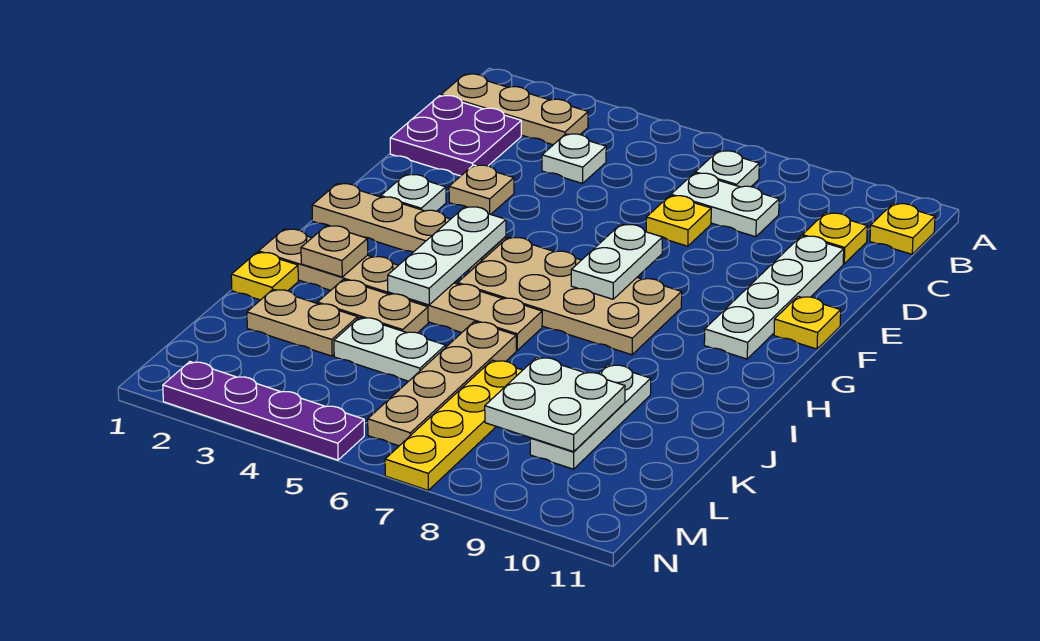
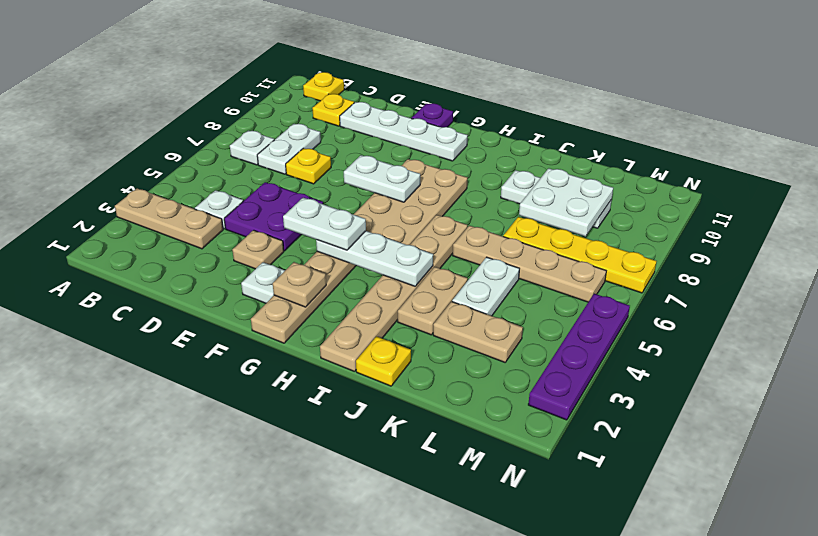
tan 1x3 plate [441,74,588,145] -> tan 1x3 plate turned to [115,188,223,249]
purple 2x2 plate [390,96,521,176] -> purple 2x2 plate moved to [224,182,323,251]
none -> white 1x2 plate [283,198,366,250]
yellow 1x1 plate [774,296,841,349] -> purple 1x1 plate [412,103,453,127]
tan 1x1 plate [301,225,368,277] -> tan 1x1 plate moved to [273,262,326,307]
tan 1x2 plate [247,289,358,356] -> tan 1x2 plate turned to [433,302,523,362]

